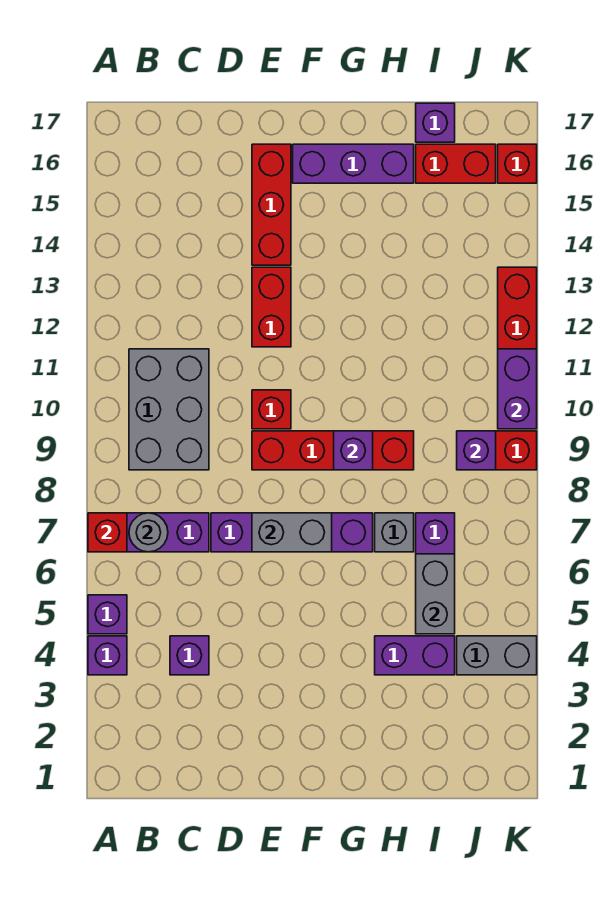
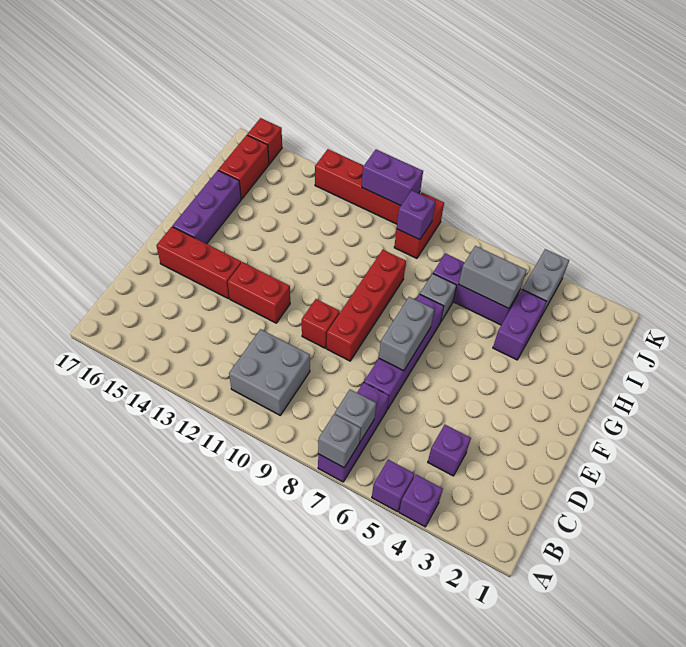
red 1x1 brick [88,513,127,552] -> grey 1x1 brick [318,414,361,468]
grey 1x1 round brick [129,513,168,552] -> grey 1x1 brick [335,390,376,442]
grey 2x3 brick [129,349,209,470] -> grey 2x2 brick [229,329,310,415]
purple 1x1 brick [334,431,373,470] -> none
purple 1x1 brick [416,103,455,142] -> none

